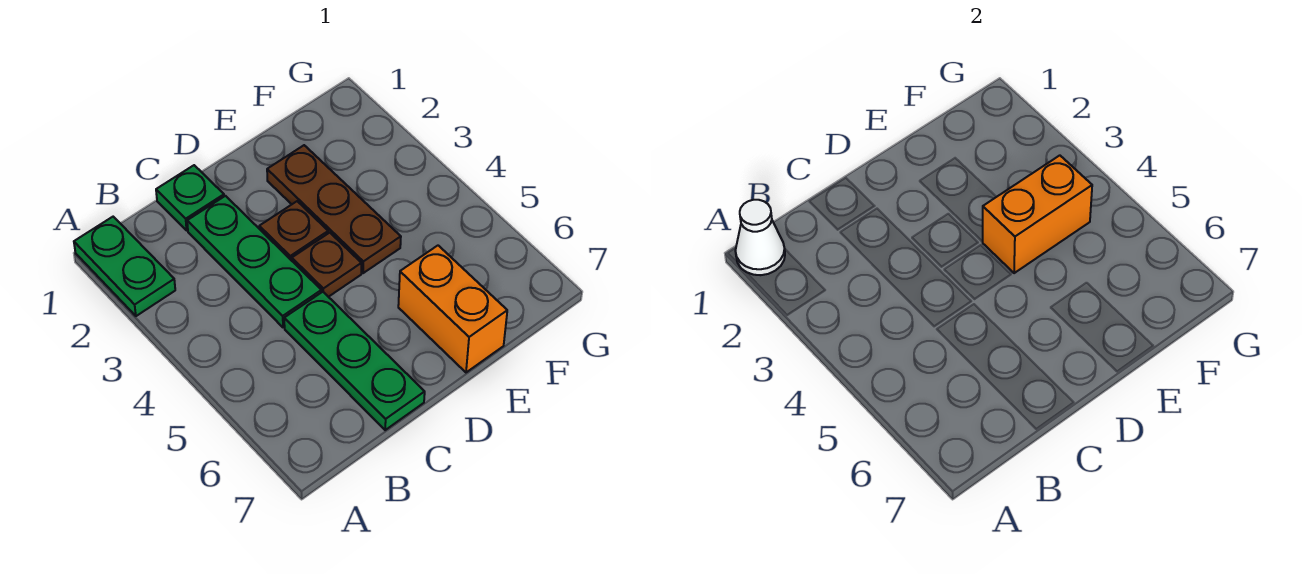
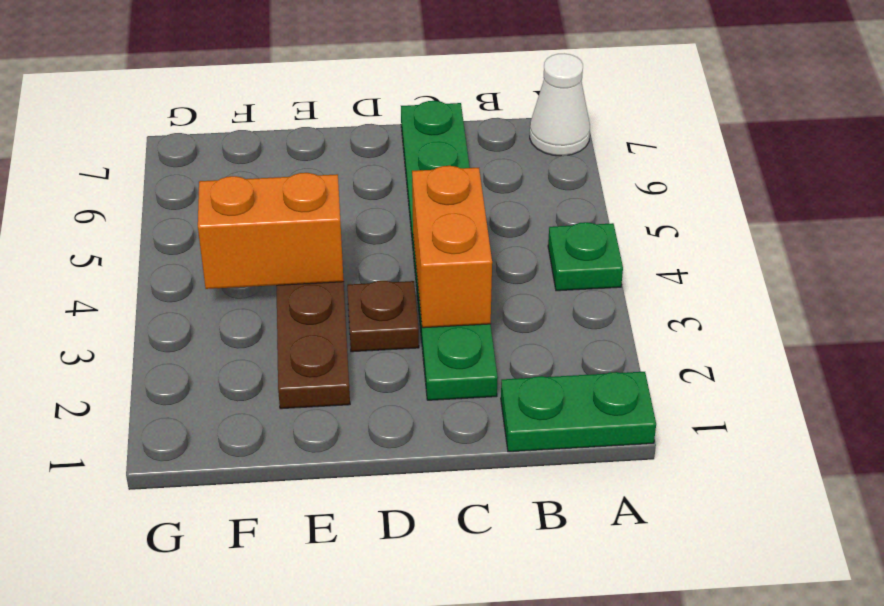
green 1x2 plate [74,217,175,316] -> green 1x2 plate turned to [501,372,656,452]
white 1x1 cone [735,200,785,275] -> white 1x1 cone moved to [530,53,590,156]
green 1x1 plate [156,165,224,230] -> green 1x1 plate moved to [548,222,623,291]
brown 1x1 plate [292,233,361,297] -> none
orange 1x2 brick [398,246,507,372] -> orange 1x2 brick moved to [412,166,492,328]

